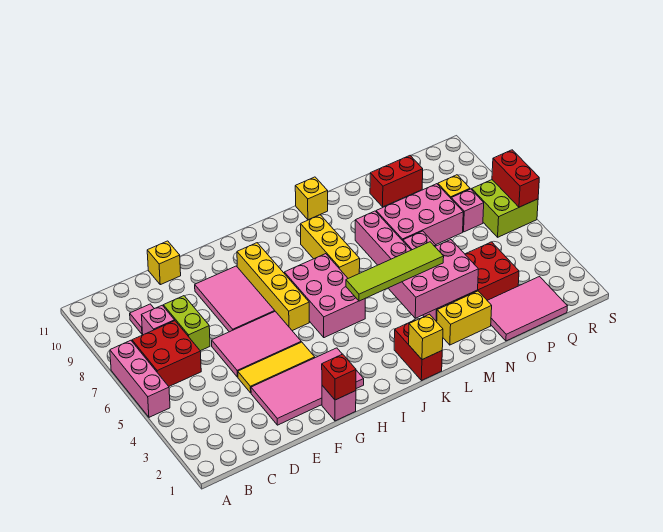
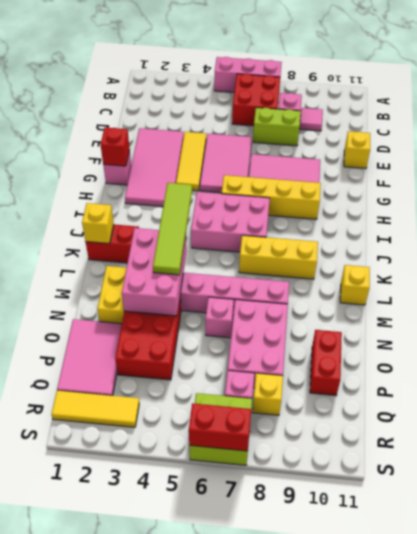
none -> yellow 1x3 tile [51,390,139,427]

